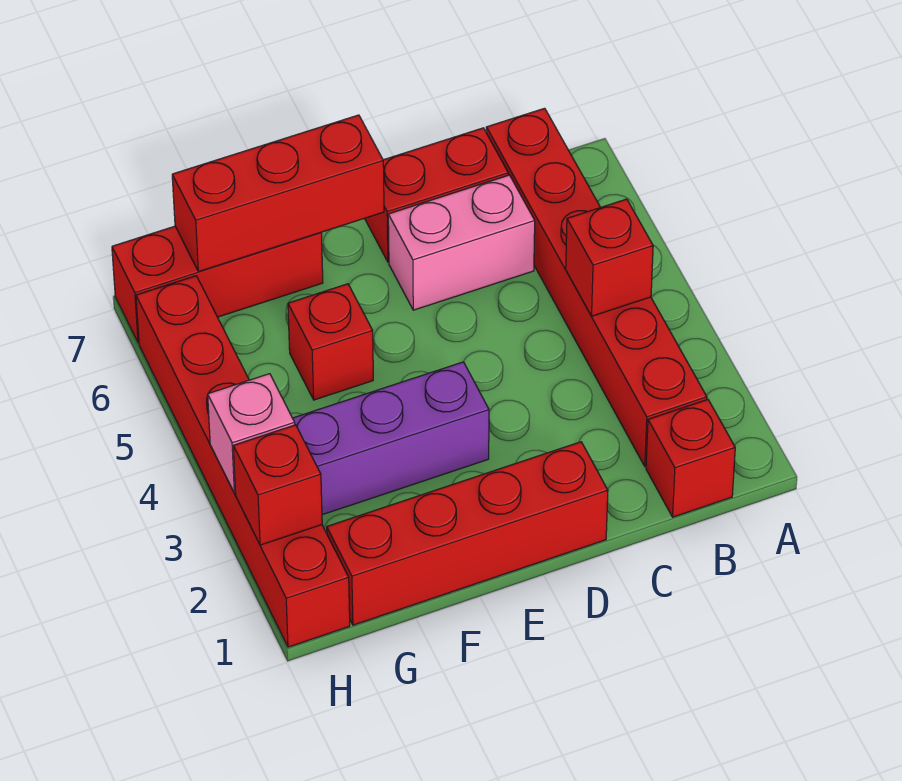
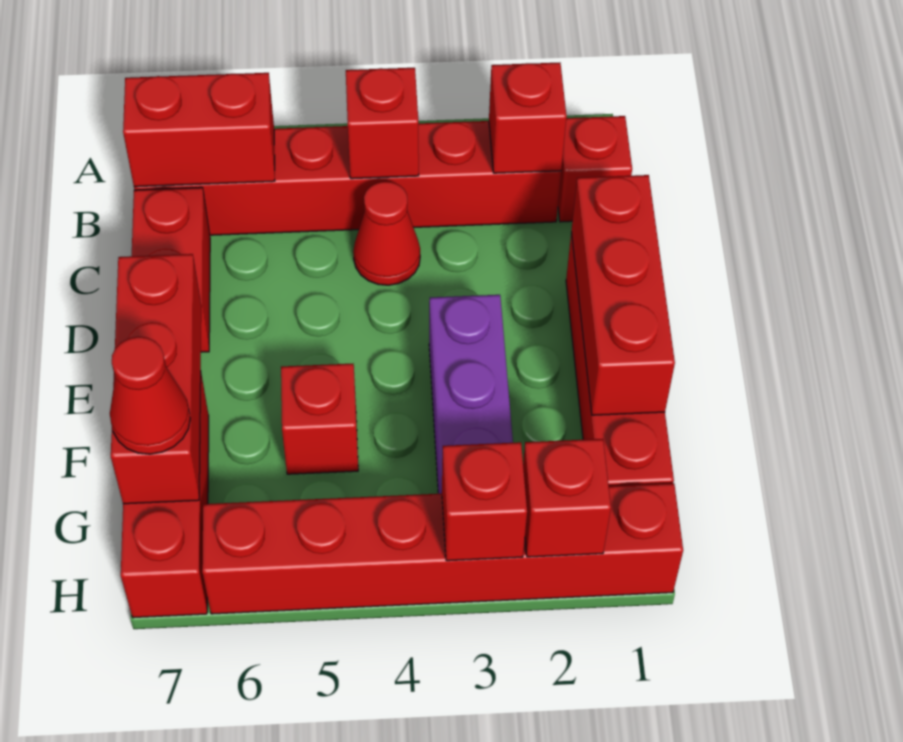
none -> red 1x1 brick [489,63,567,173]
none -> red 1x2 brick [123,73,275,187]
none -> red 1x1 cone [353,181,420,285]
pink 1x2 brick [388,175,535,310] -> none
none -> red 1x3 brick [571,175,675,415]
none -> red 1x1 cone [110,337,190,454]
pink 1x1 brick [208,374,295,493] -> red 1x1 brick [442,442,527,561]

